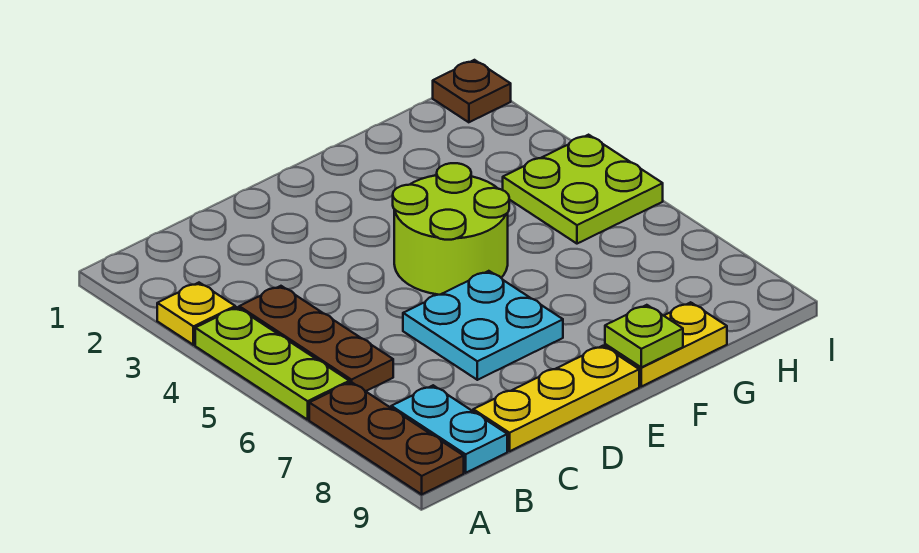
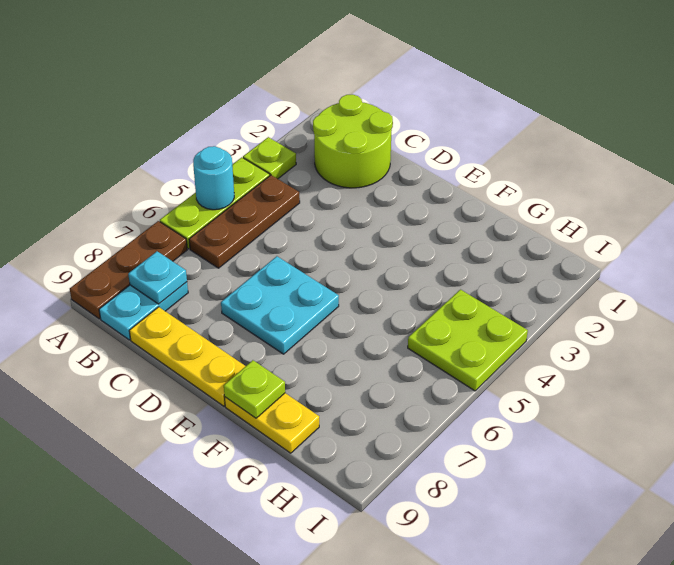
yellow 1x1 plate [157,283,235,345] -> lime 1x1 plate [243,137,296,179]
none -> cyan 1x1 round brick [193,146,234,210]
none -> cyan 1x1 plate [128,251,187,304]
lime 2x2 round brick [393,163,509,295] -> lime 2x2 round brick moved to [313,94,393,188]
brown 1x1 plate [433,60,511,122] -> none

